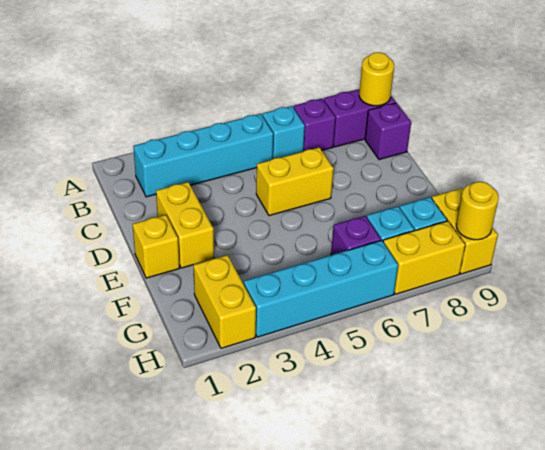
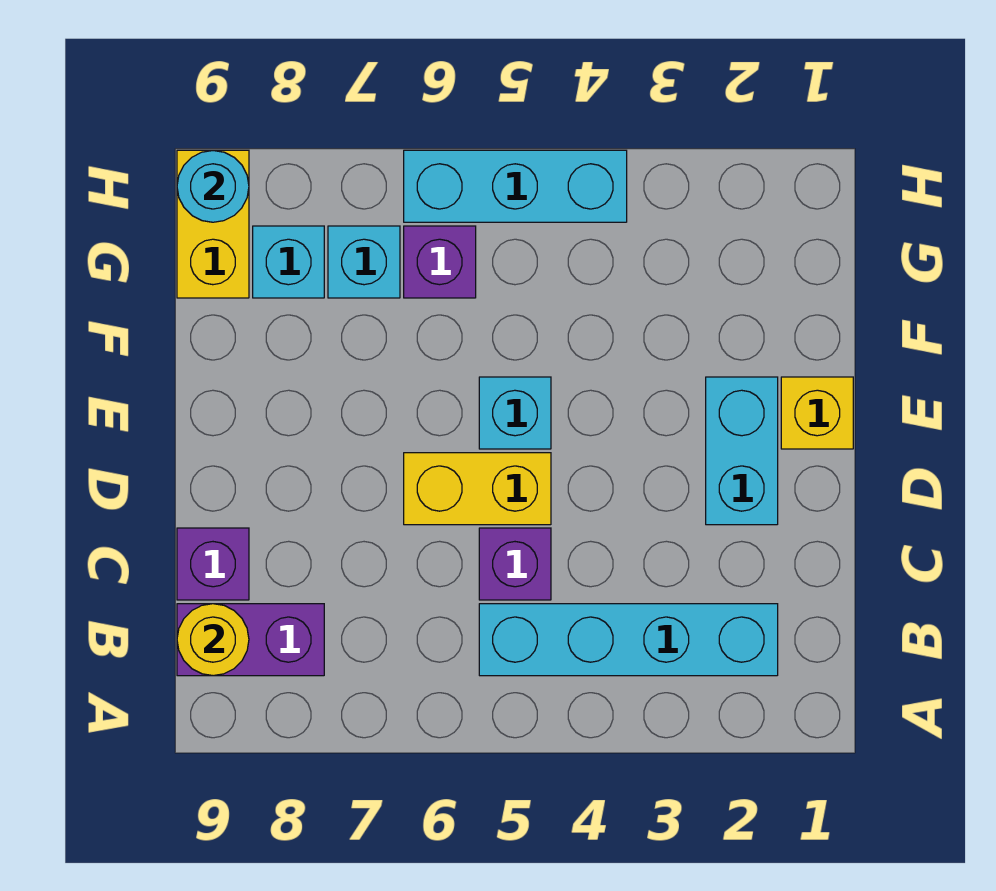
cyan 1x1 brick [262,106,305,159] -> cyan 1x1 brick moved to [479,377,551,449]
purple 1x1 brick [293,99,336,151] -> purple 1x1 brick moved to [479,528,551,600]
yellow 1x2 brick [156,182,214,268] -> cyan 1x2 brick [706,377,778,525]
yellow 1x2 brick [193,255,256,348] -> none
cyan 1x4 brick [244,240,398,337] -> cyan 1x3 brick [404,150,627,222]
yellow 1x2 brick [383,221,465,294] -> none
yellow 1x1 round brick [456,182,499,240] -> cyan 1x1 round brick [177,151,249,222]

